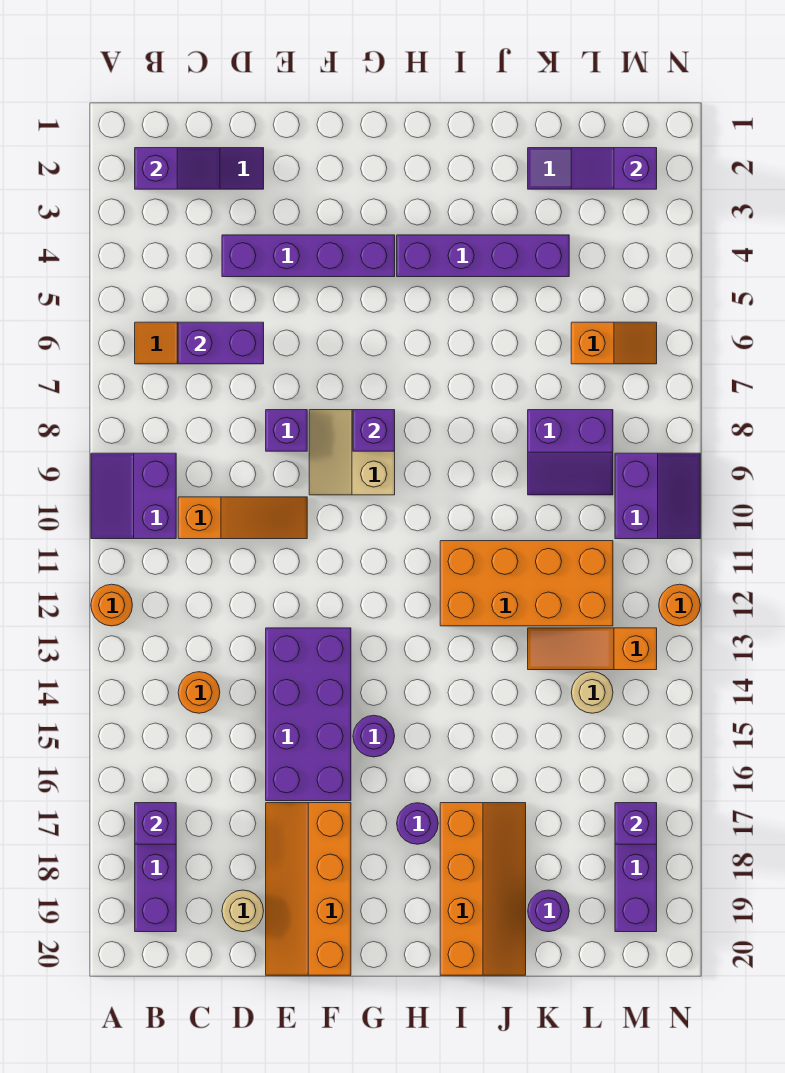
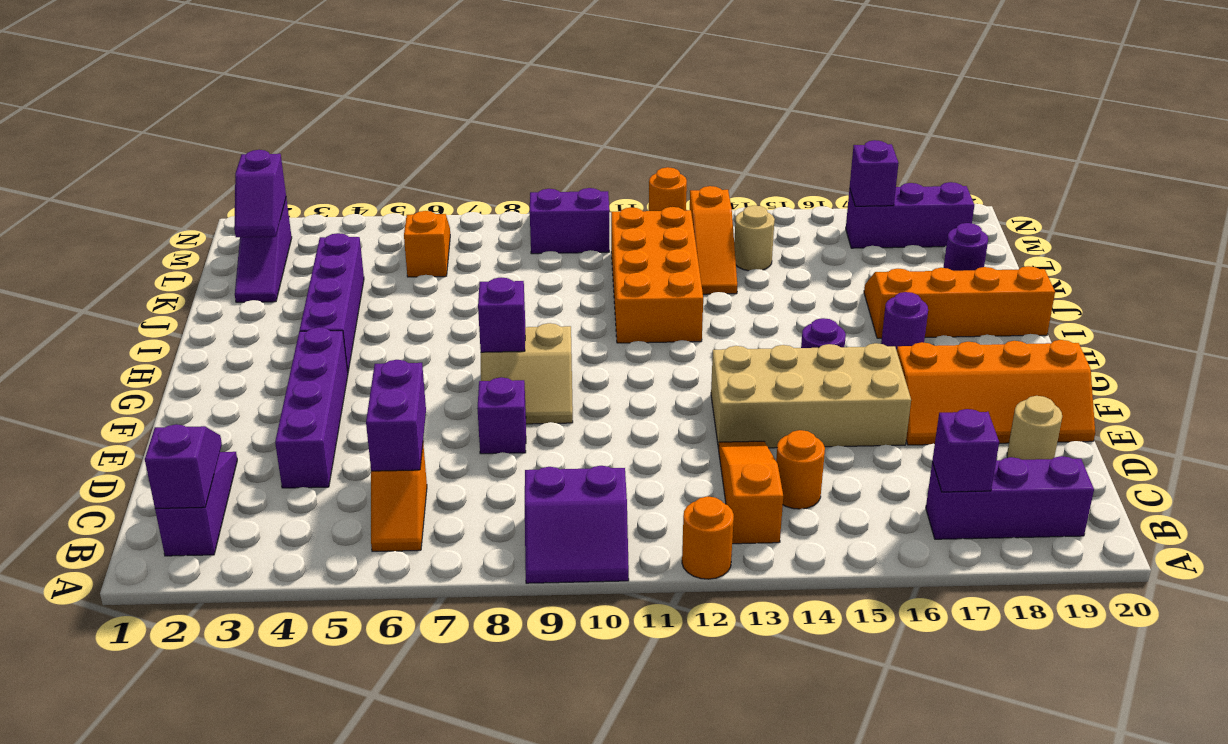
orange 1x3 slope [178,497,307,539] -> orange 1x3 slope moved to [719,441,783,544]
purple 2x4 brick [266,628,351,801] -> tan 2x4 brick [711,343,911,449]
purple 2x2 slope [528,410,613,495] -> none

